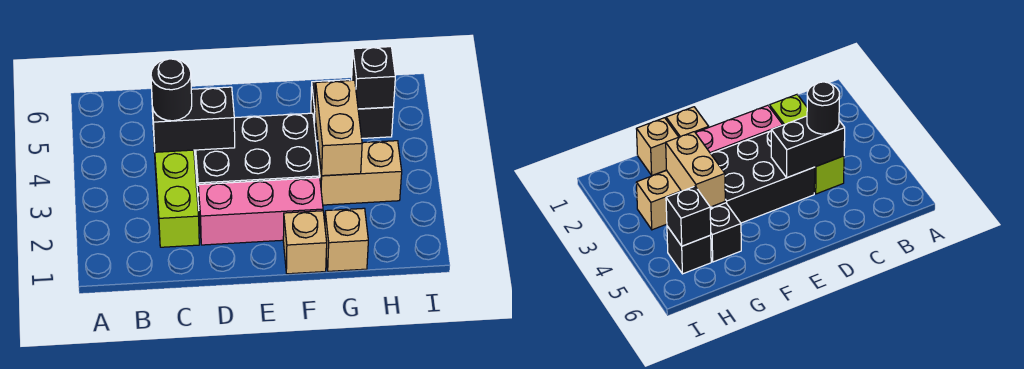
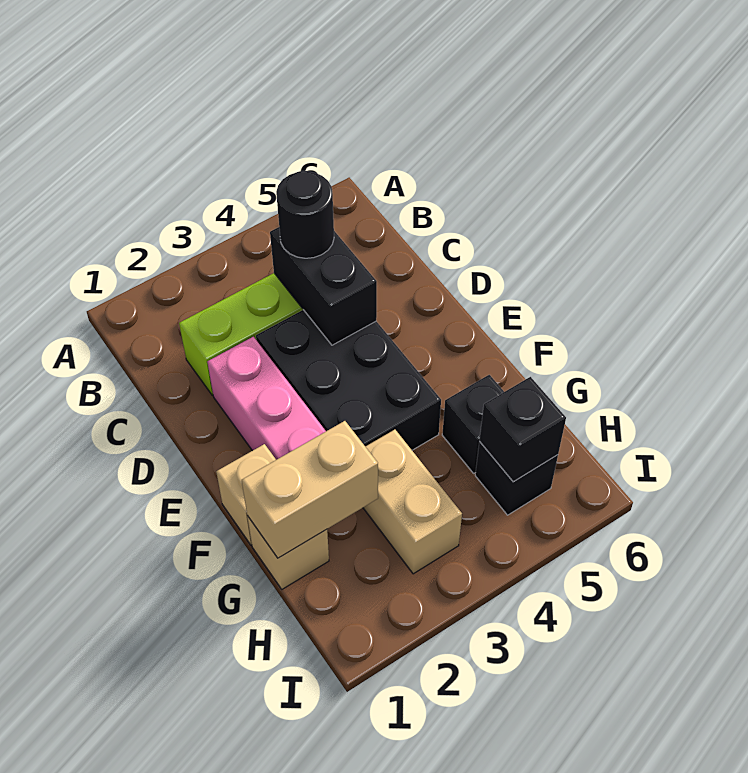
tan 1x2 brick [315,80,362,176] -> tan 1x2 brick moved to [242,421,378,558]

